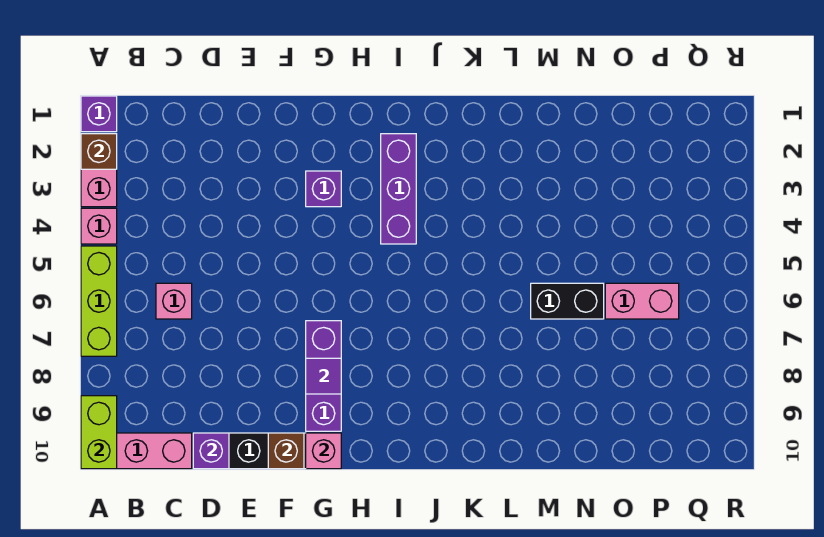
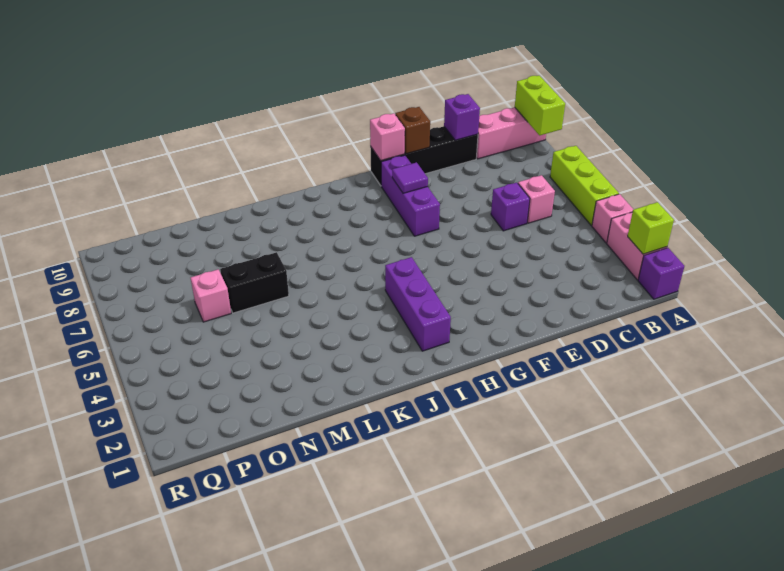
brown 1x1 brick [81,134,117,169] -> lime 1x1 brick [628,202,674,254]
purple 1x1 brick [306,171,341,207] -> purple 1x1 brick moved to [491,183,530,231]
pink 1x2 brick [605,283,679,319] -> pink 1x1 brick [191,269,231,322]

